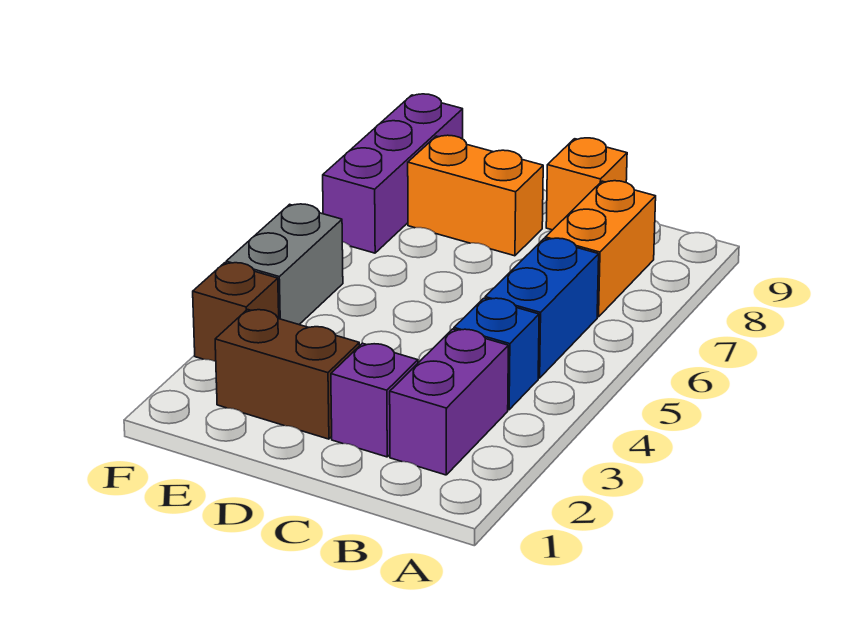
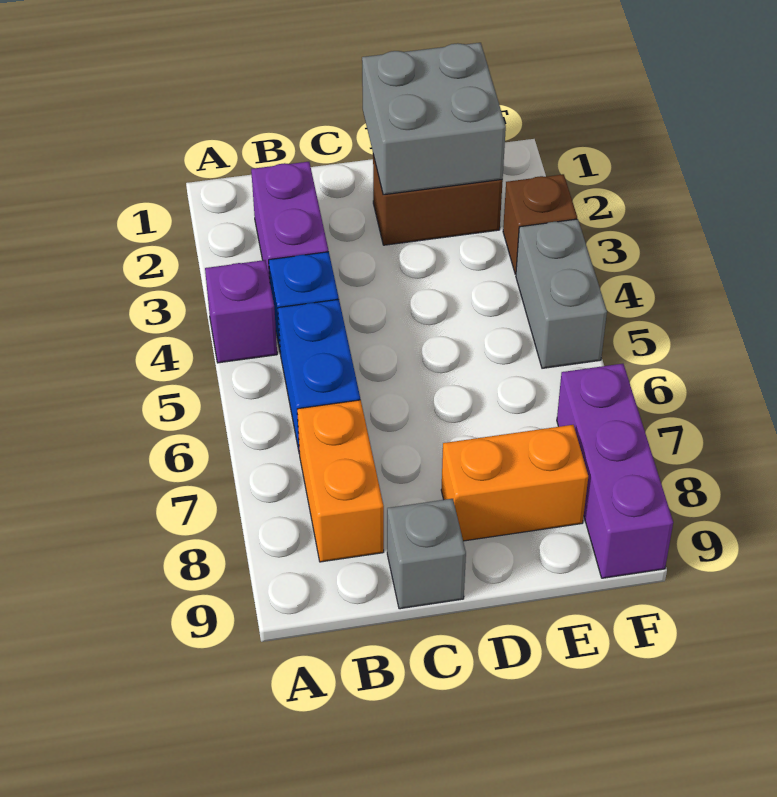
purple 1x1 brick [331,343,418,457] -> purple 1x1 brick moved to [205,260,277,363]
orange 1x1 brick [546,138,627,230] -> grey 1x1 brick [387,499,466,609]
none -> grey 2x2 brick [362,43,506,195]

